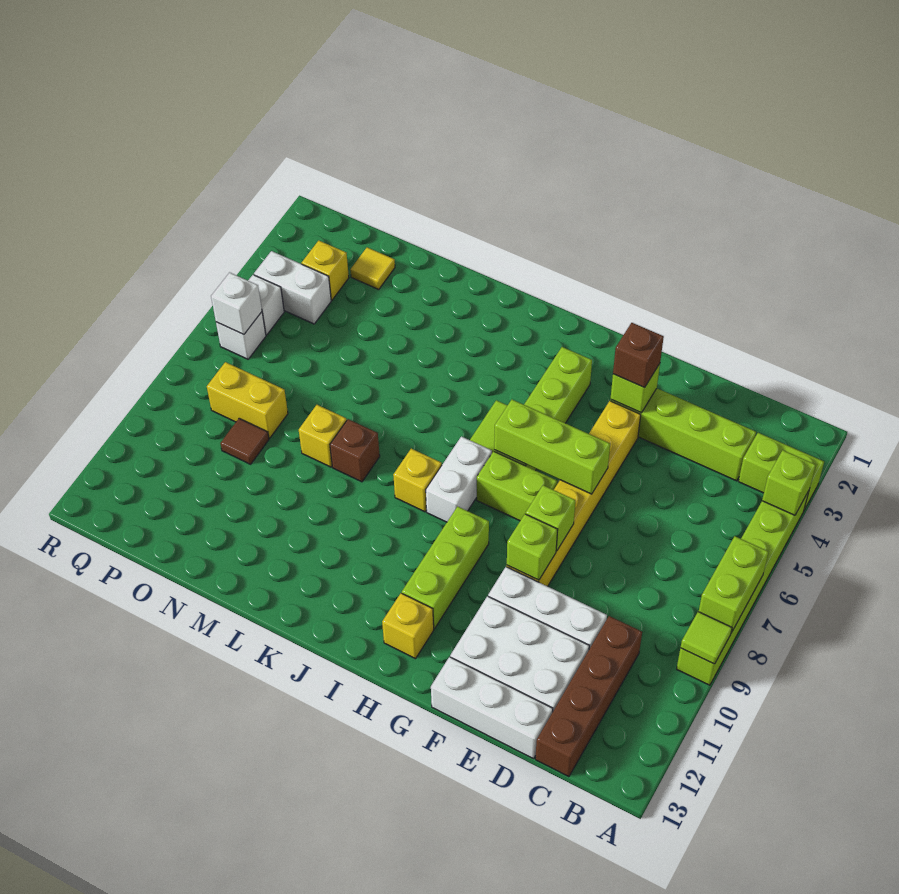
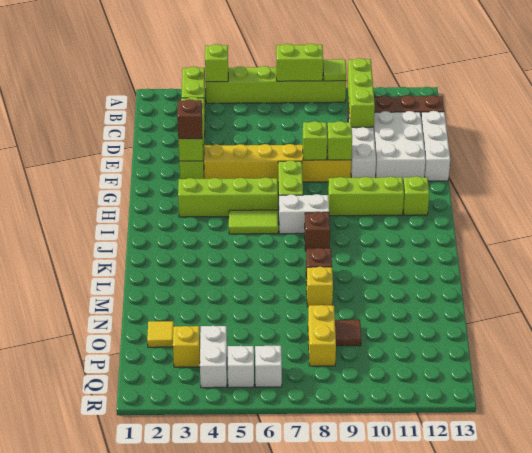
lime 1x3 brick [494,400,610,494] -> lime 1x3 brick moved to [347,58,375,127]
yellow 1x1 brick [382,593,434,659] -> lime 1x1 brick [403,176,429,215]
yellow 1x1 brick [393,449,442,512] -> brown 1x1 brick [305,212,330,251]
white 1x1 brick [211,272,262,335] -> none

